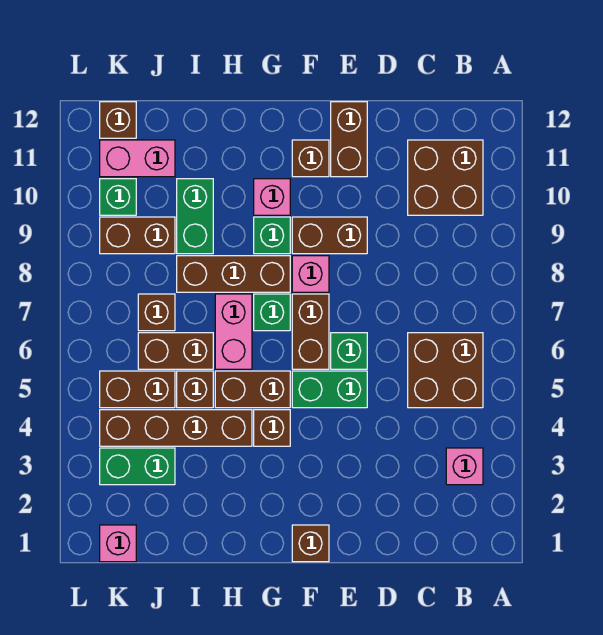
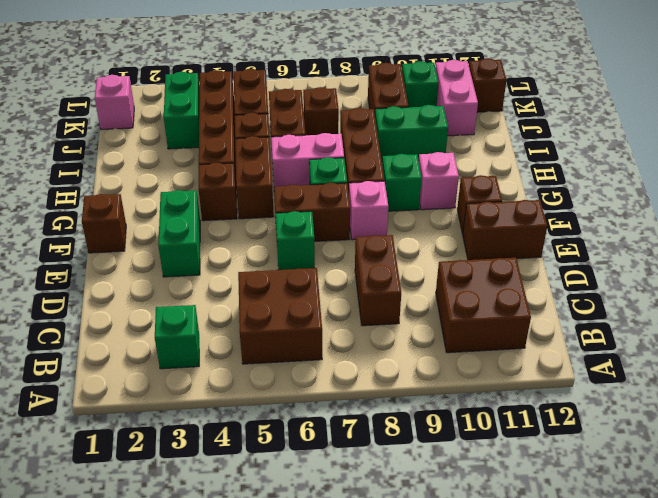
pink 1x1 brick [446,448,483,485] -> green 1x1 brick [155,305,199,369]
green 1x2 brick [292,371,367,408] -> green 1x2 brick moved to [158,190,200,277]
brown 1x2 brick [292,217,367,254] -> brown 1x2 brick moved to [355,235,401,326]

